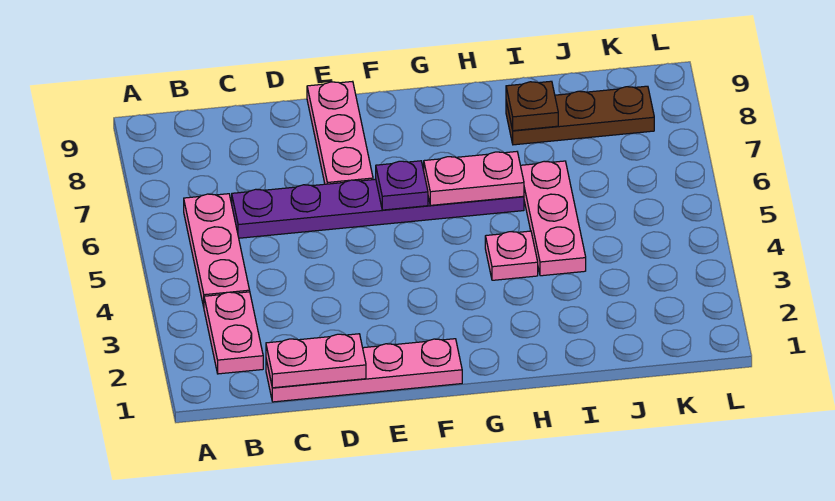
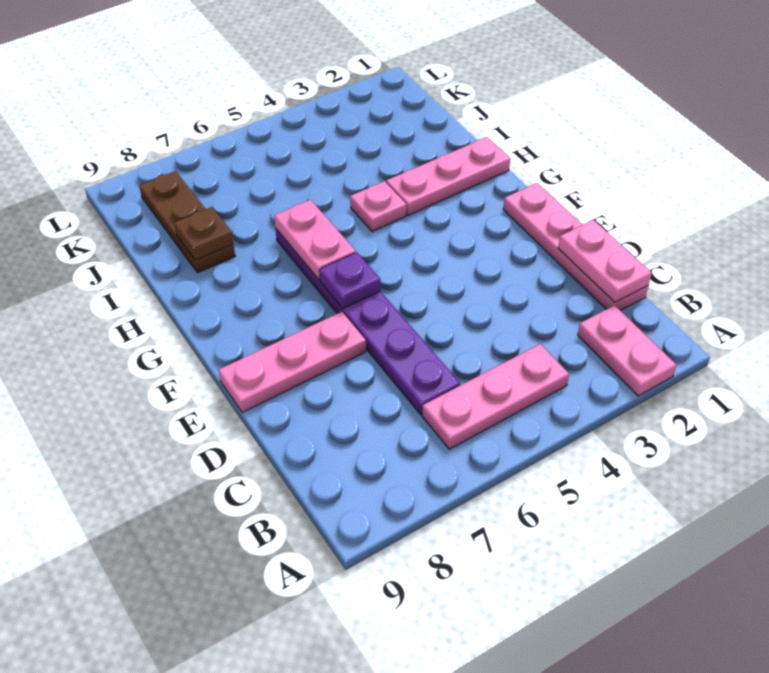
pink 1x2 plate [204,292,263,374] -> pink 1x2 plate turned to [578,305,676,396]
pink 1x3 plate [521,161,586,276] -> pink 1x3 plate moved to [386,137,510,215]

